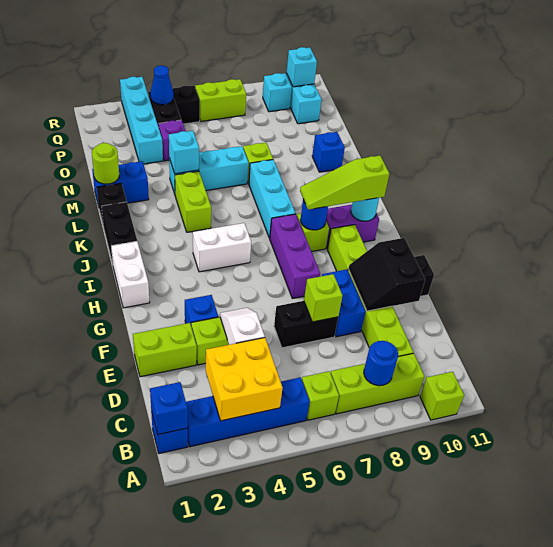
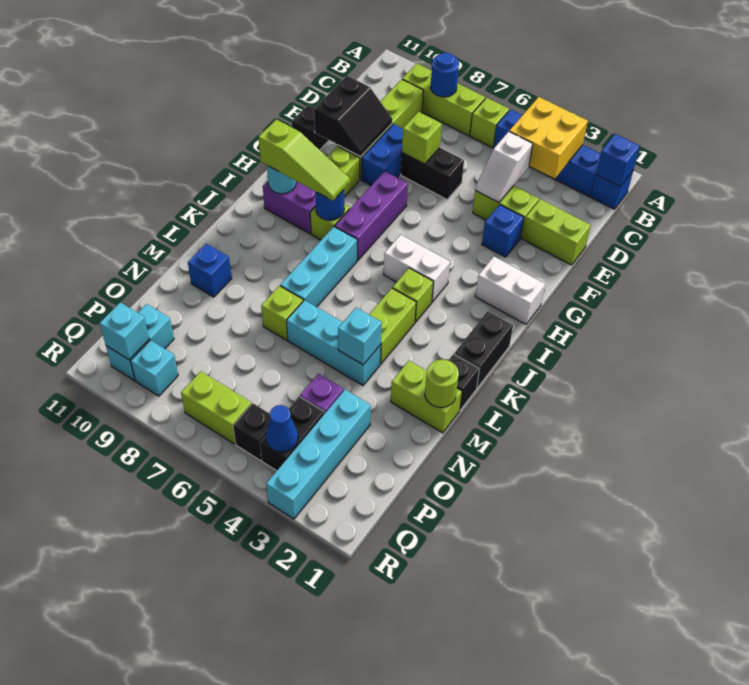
lime 1x1 brick [420,372,464,420] -> lime 1x1 brick moved to [392,268,433,322]
white 1x2 brick [111,241,150,308] -> white 1x2 brick turned to [475,256,545,324]
blue 1x2 brick [92,161,149,206] -> lime 1x2 brick [391,361,462,433]

